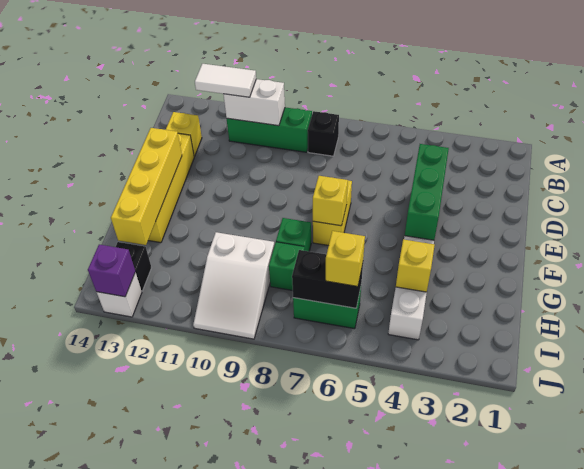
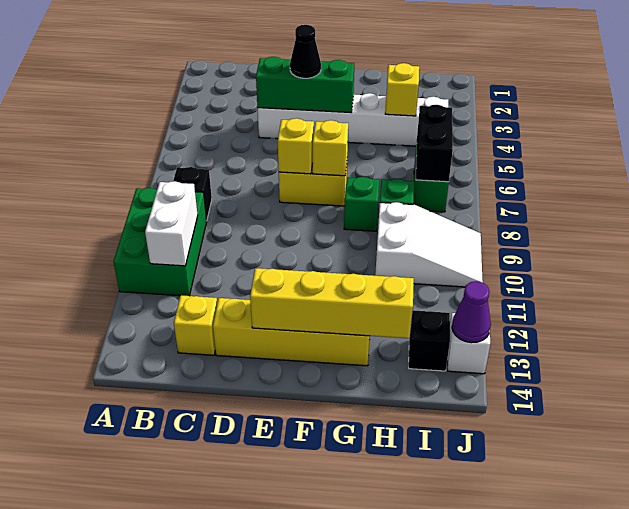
green 1x3 brick [227,107,312,152] -> green 2x3 brick [114,188,207,296]
white 1x2 tile [195,64,256,97] -> none
none -> black 1x1 cone [290,25,321,78]
yellow 1x1 brick [326,231,365,286] -> yellow 1x1 brick moved to [278,118,314,174]
purple 1x1 brick [88,245,135,297] -> purple 1x1 cone [452,281,491,343]

